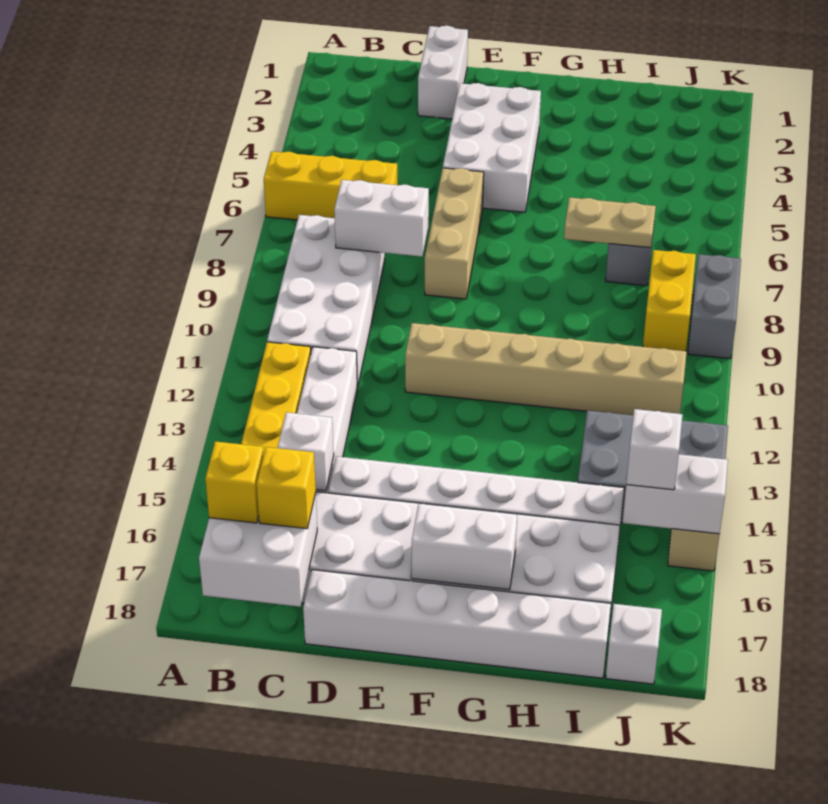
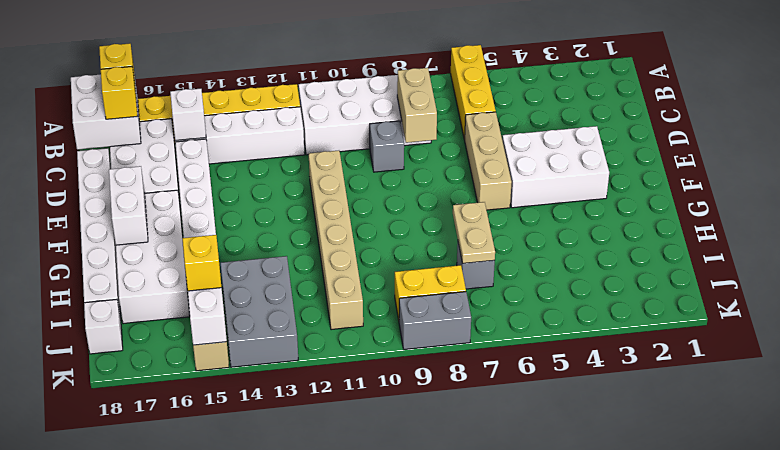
white 1x2 brick [334,180,429,257] -> tan 1x2 brick [397,68,437,143]
white 1x2 brick [418,26,468,119] -> none
none -> grey 1x1 brick [370,121,404,172]
tan 1x3 brick [425,168,484,299] -> tan 1x3 brick turned to [465,112,512,210]
white 1x1 brick [626,409,683,490] -> yellow 1x1 brick [182,235,221,291]

